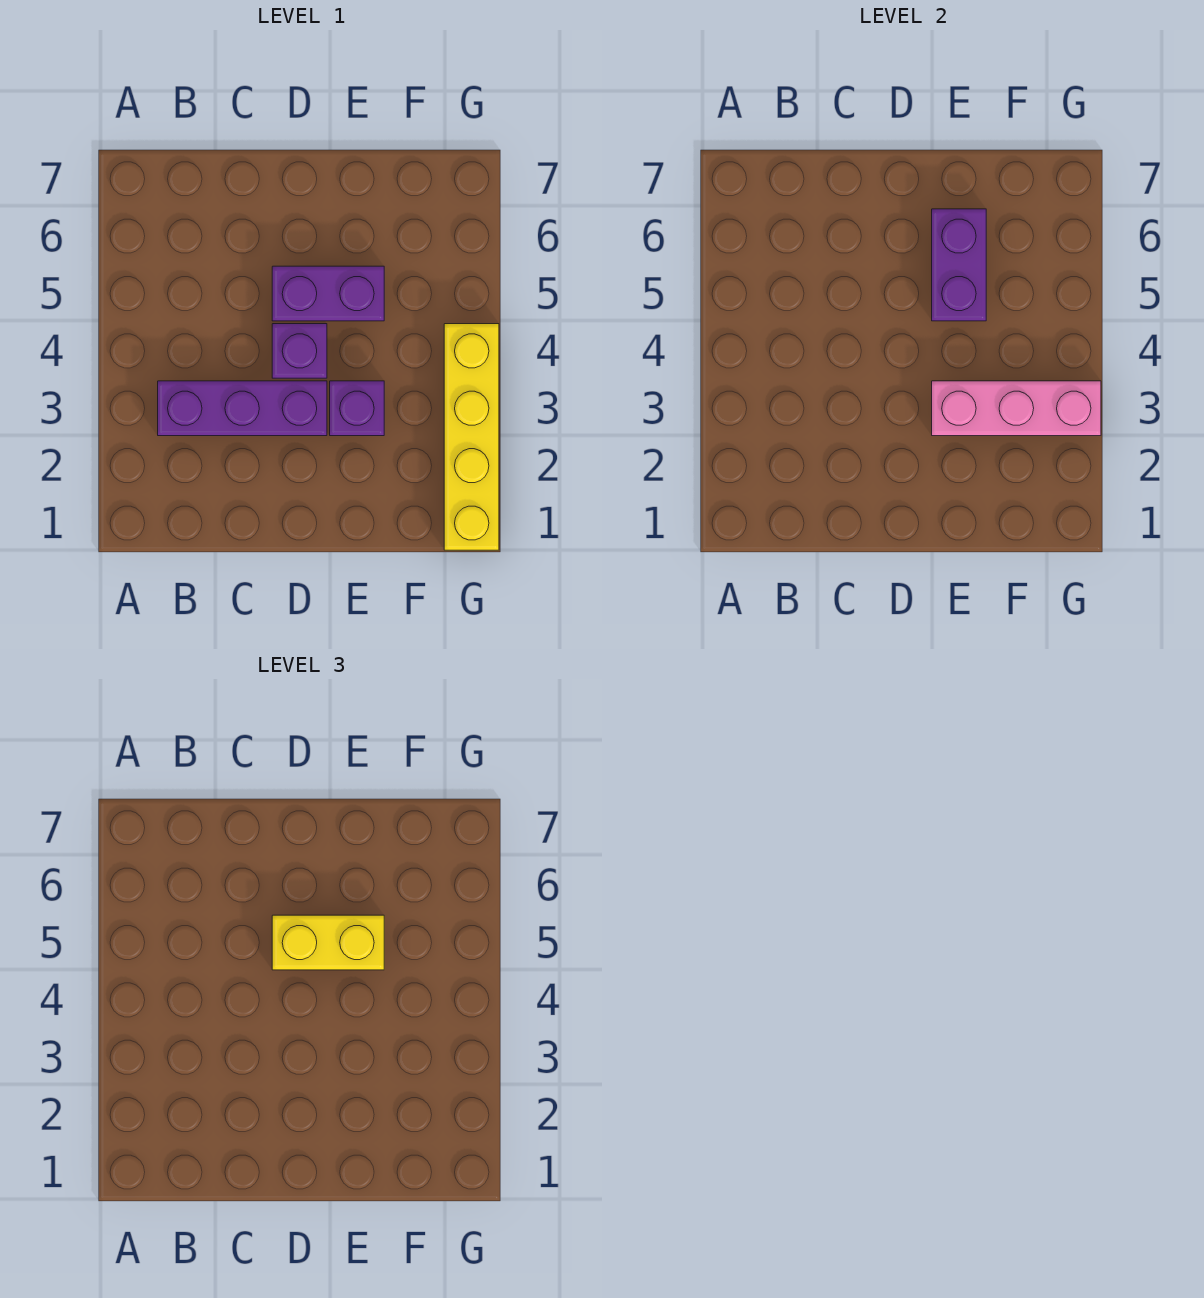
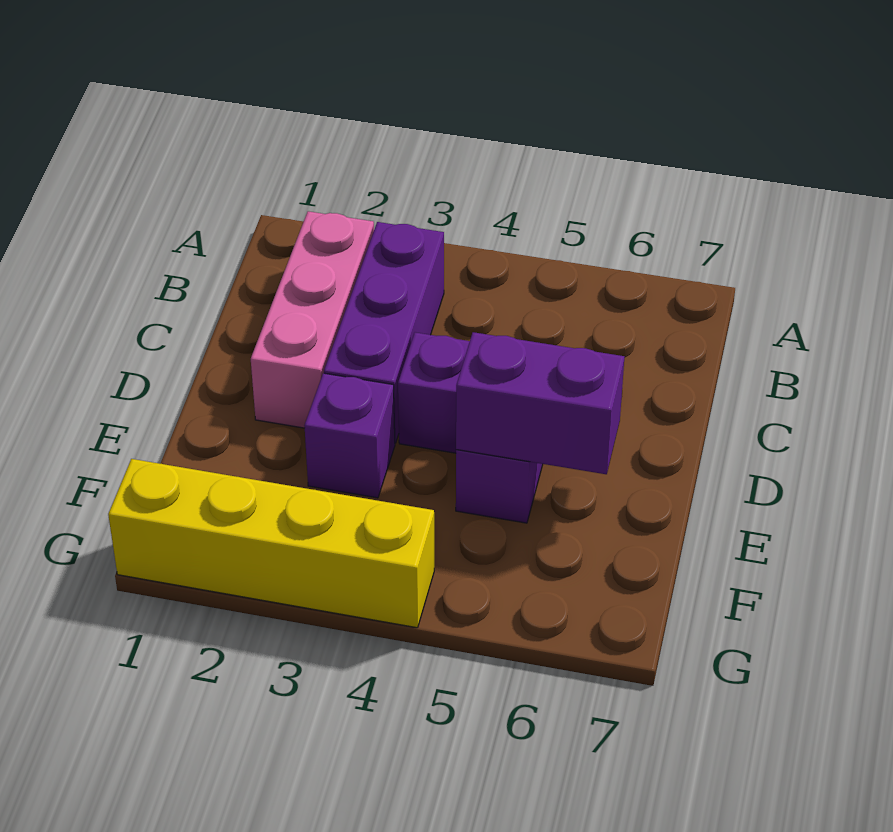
yellow 1x2 brick [272,915,384,970] -> none
pink 1x3 brick [932,381,1101,436] -> pink 1x3 brick moved to [251,211,374,428]

